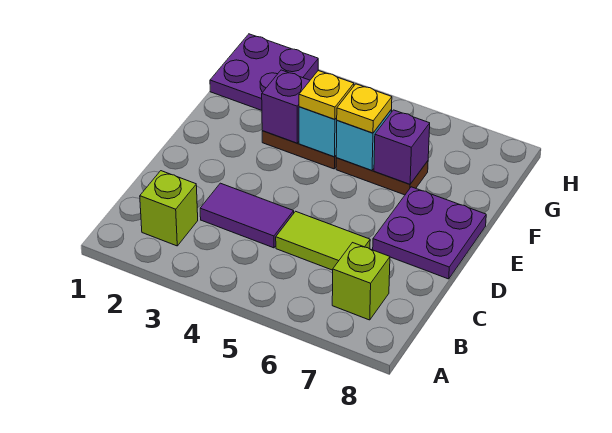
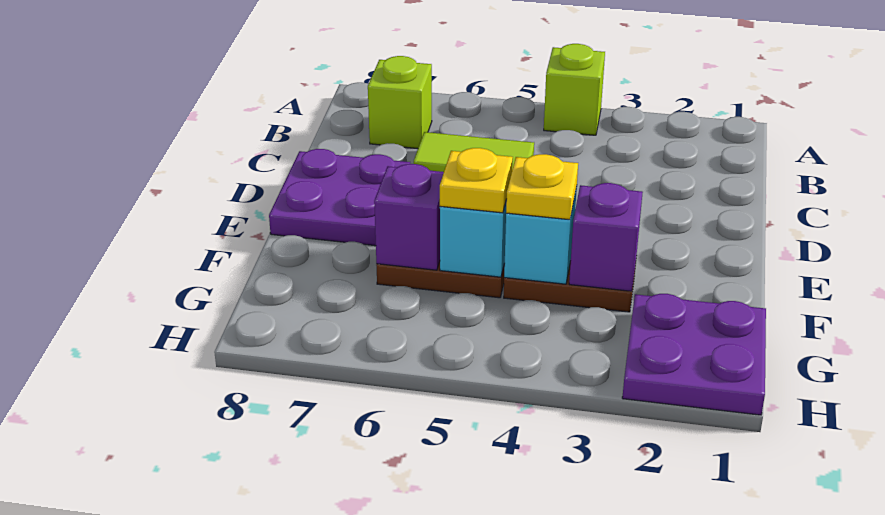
lime 1x1 brick [140,171,198,246] -> lime 1x1 brick moved to [544,44,605,135]
purple 1x2 tile [200,183,294,248] -> none

